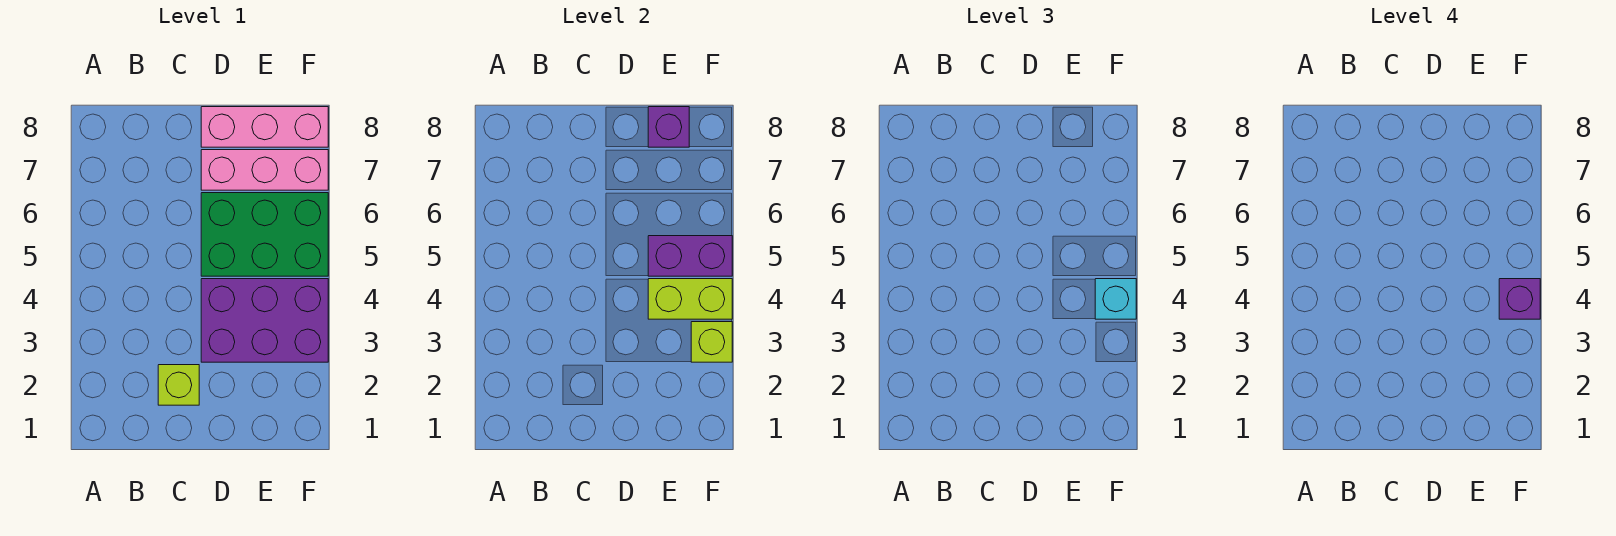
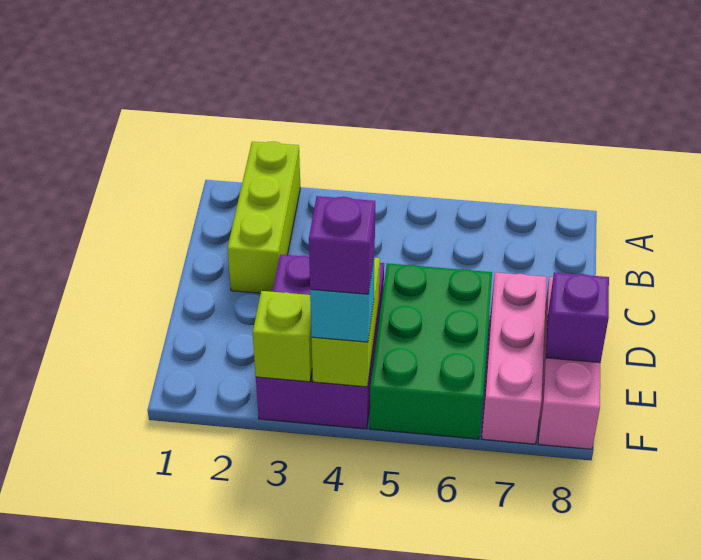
lime 1x1 brick [158,365,199,405] -> lime 1x3 brick [227,141,300,293]
purple 1x2 brick [648,236,732,276] -> none

